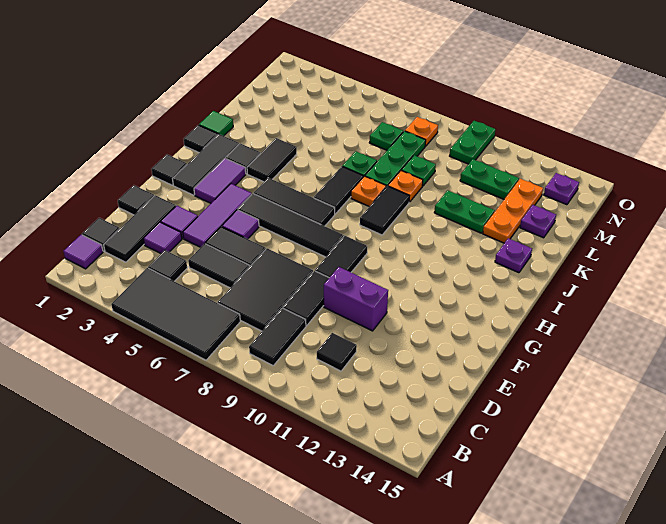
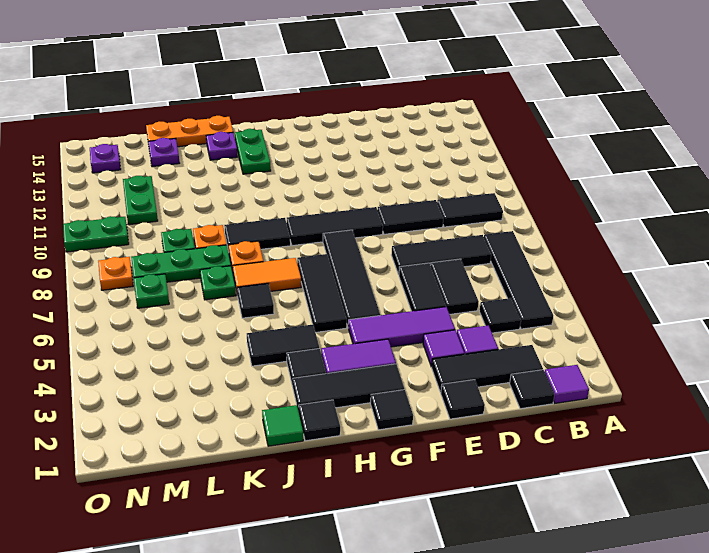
black 2x4 tile [111,268,240,360] -> black 1x4 tile [484,231,553,329]
black 2x3 tile [218,248,313,331] -> black 1x3 tile [391,235,491,275]
black 1x1 tile [317,333,357,371] -> black 1x1 tile moved to [237,283,274,318]
purple 1x2 brick [324,267,388,331] -> none
purple 1x1 tile [222,210,259,239] -> none
black 1x2 tile [315,236,367,278] -> black 1x3 tile [287,207,383,246]
black 1x2 tile [314,167,363,214] -> orange 1x2 tile [233,258,301,295]
green 1x2 plate [434,190,495,233] -> green 1x2 plate moved to [235,129,271,174]
orange 1x3 plate [483,179,543,243] -> orange 1x3 plate moved to [146,116,233,147]

